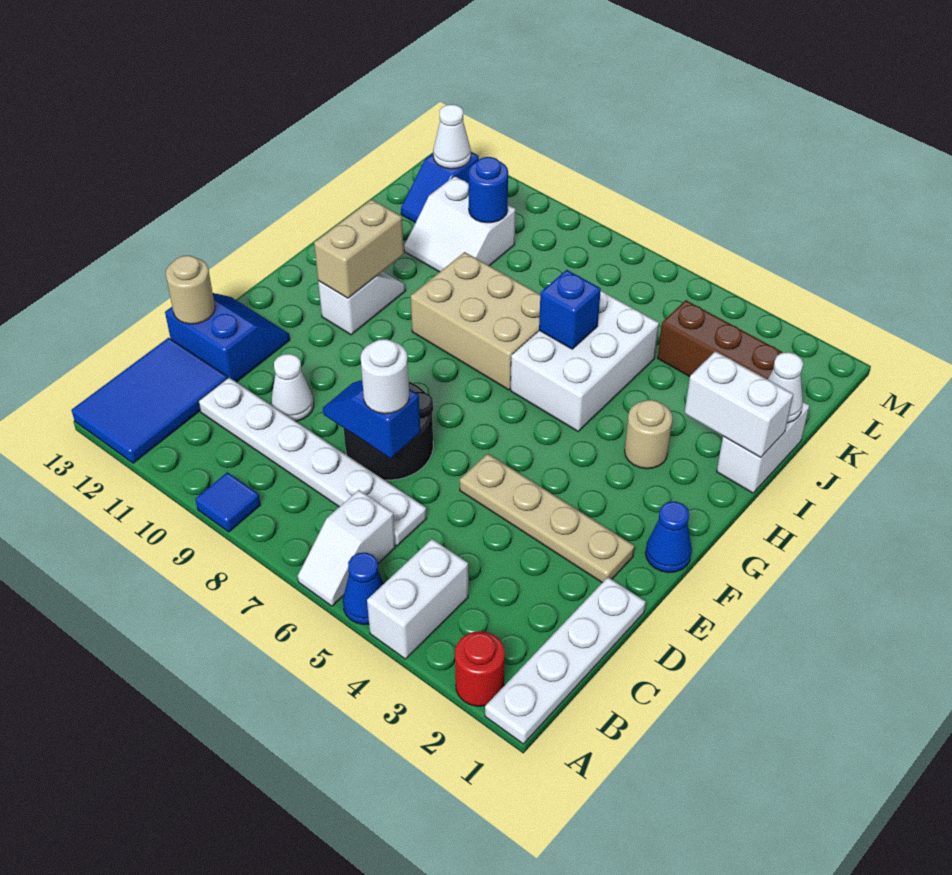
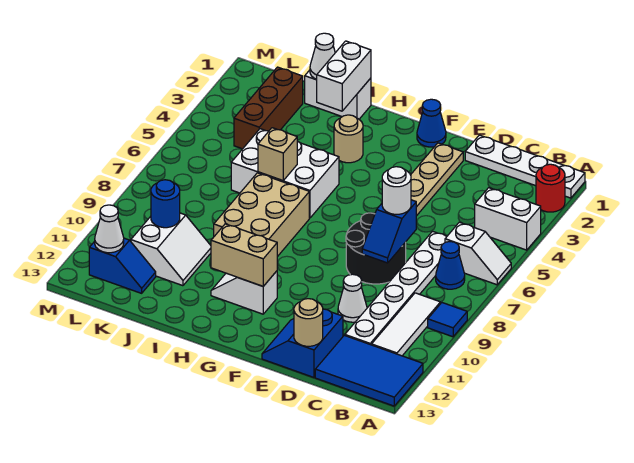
blue 1x1 cone [343,553,384,625] -> blue 1x1 cone moved to [436,242,465,289]
none -> white 1x3 tile [372,293,440,356]
blue 1x1 brick [539,270,601,349] -> tan 1x1 brick [258,128,297,181]

